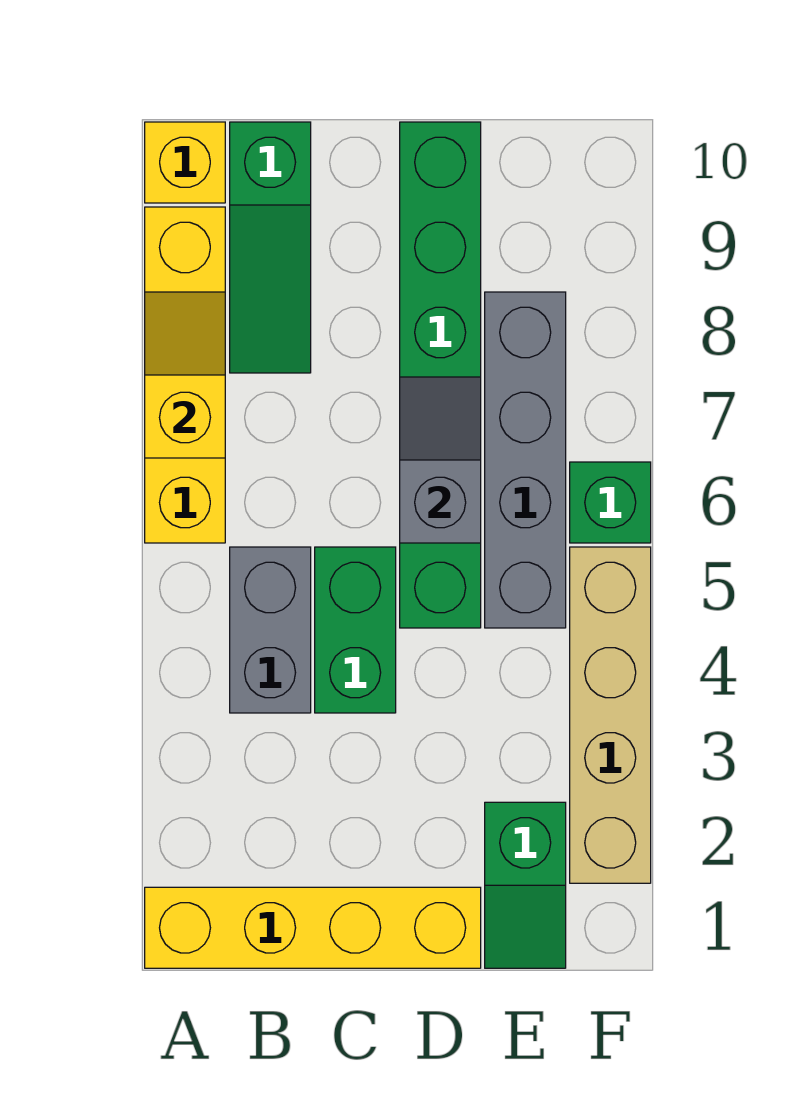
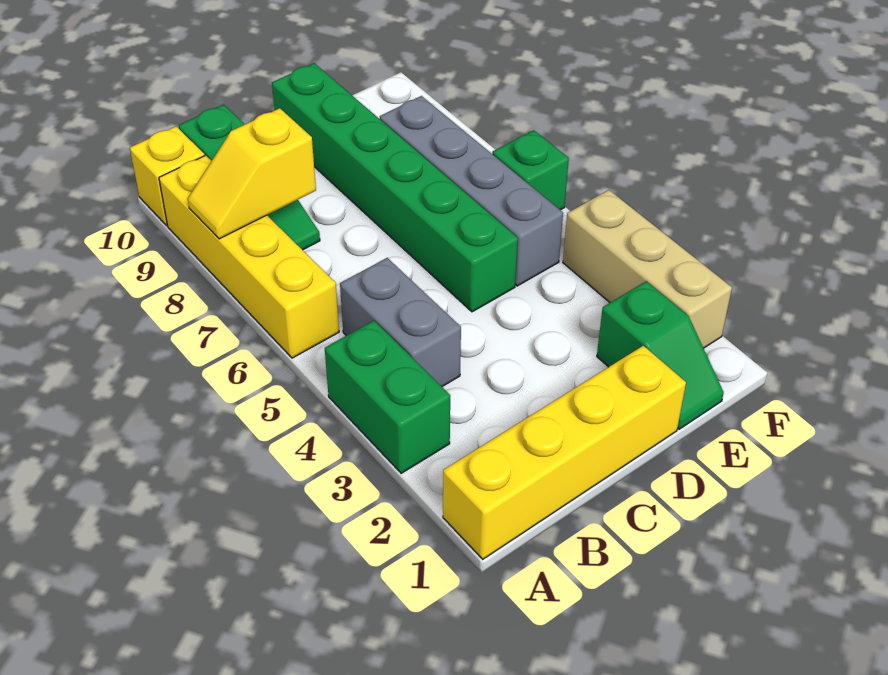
yellow 1x2 slope [145,292,225,458] -> yellow 1x2 slope turned to [188,108,316,239]
green 1x2 brick [315,547,396,713] -> green 1x2 brick moved to [325,321,450,473]
grey 1x2 slope [400,377,481,543] -> none
tan 1x4 brick [570,547,651,883] -> tan 1x3 brick [563,190,732,348]

